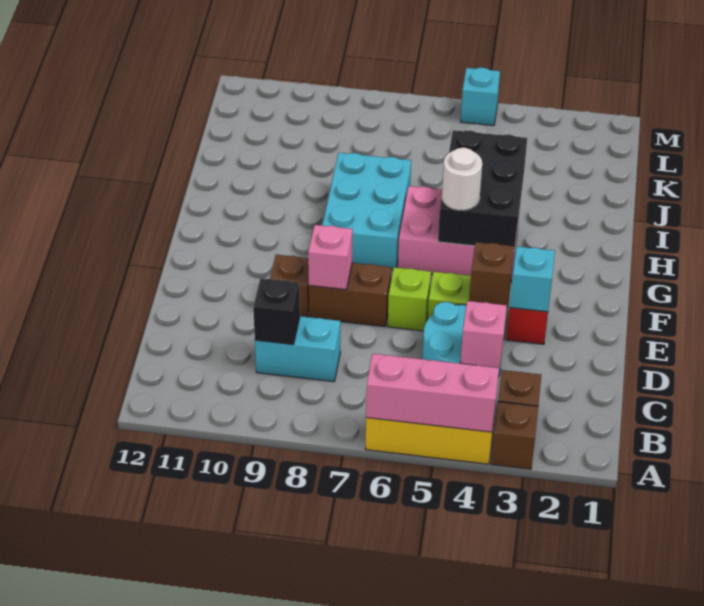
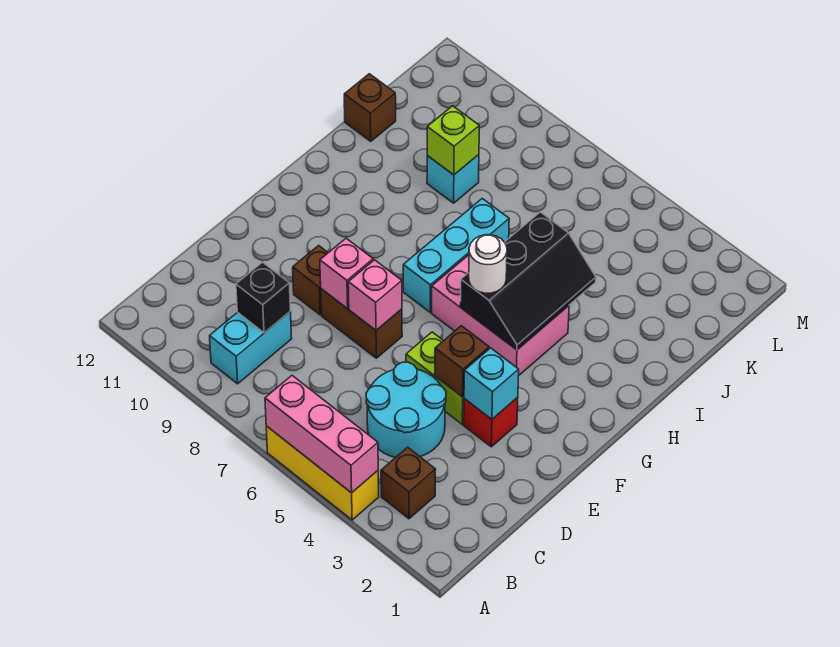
brown 1x1 brick [491,402,538,469] -> brown 1x1 brick moved to [344,74,396,141]
pink 1x1 brick [460,301,507,368] -> pink 1x1 brick moved to [348,260,402,330]
cyan 1x2 brick [255,316,340,382] -> cyan 1x2 brick turned to [210,312,292,384]
lime 1x1 brick [388,267,431,331] -> lime 1x1 brick moved to [427,106,479,175]
black 2x3 brick [438,130,527,250] -> black 2x3 slope [460,212,596,350]
cyan 2x3 brick [322,153,411,270] -> cyan 1x3 brick [403,199,509,312]
cyan 1x1 brick [461,68,500,126] -> cyan 1x1 brick moved to [427,155,479,203]

